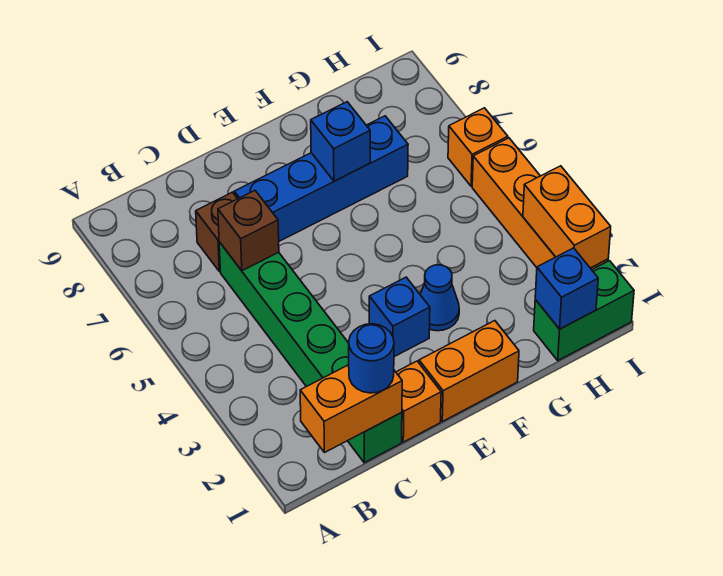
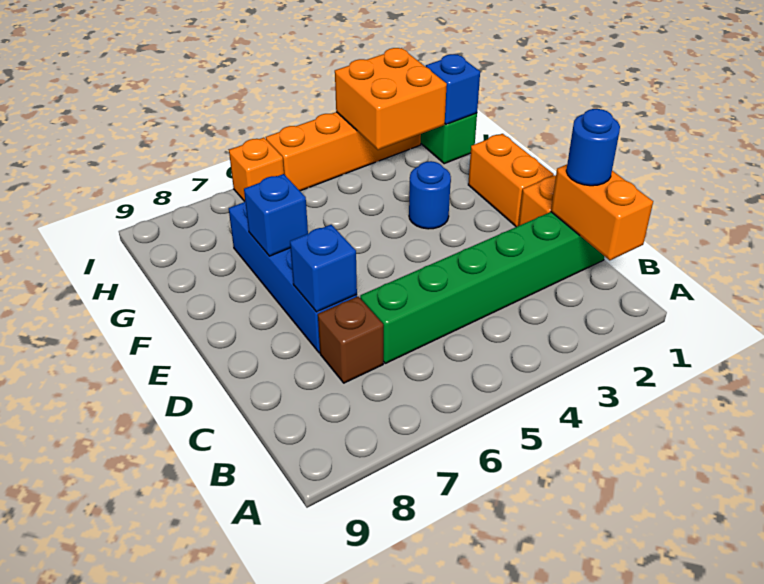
brown 1x1 brick [218,191,279,271] -> none
blue 1x1 brick [369,277,430,357] -> blue 1x1 brick moved to [290,225,357,312]
blue 1x1 cone [420,265,459,331] -> blue 1x1 round brick [409,161,451,229]
orange 1x2 brick [523,166,611,268] -> orange 2x2 brick [335,48,447,150]

